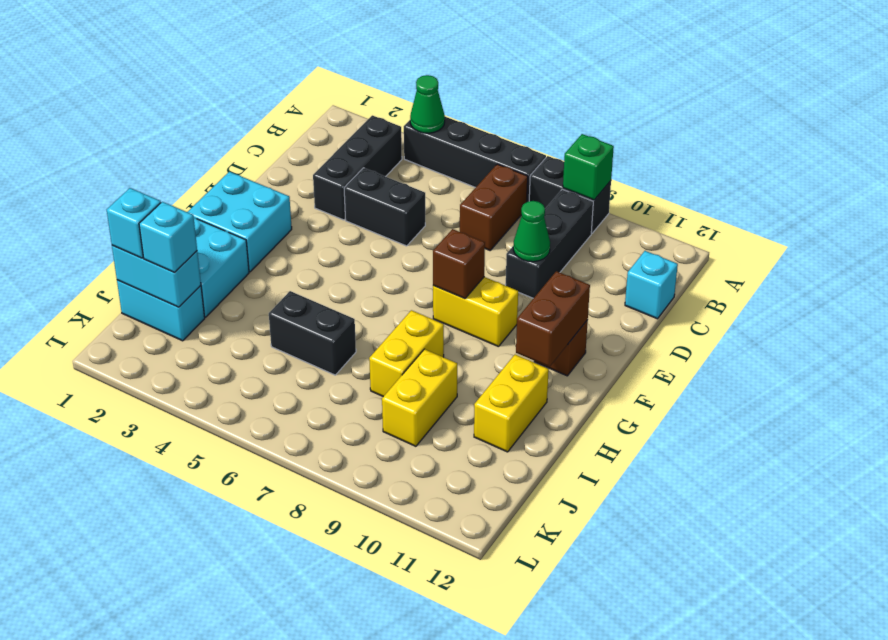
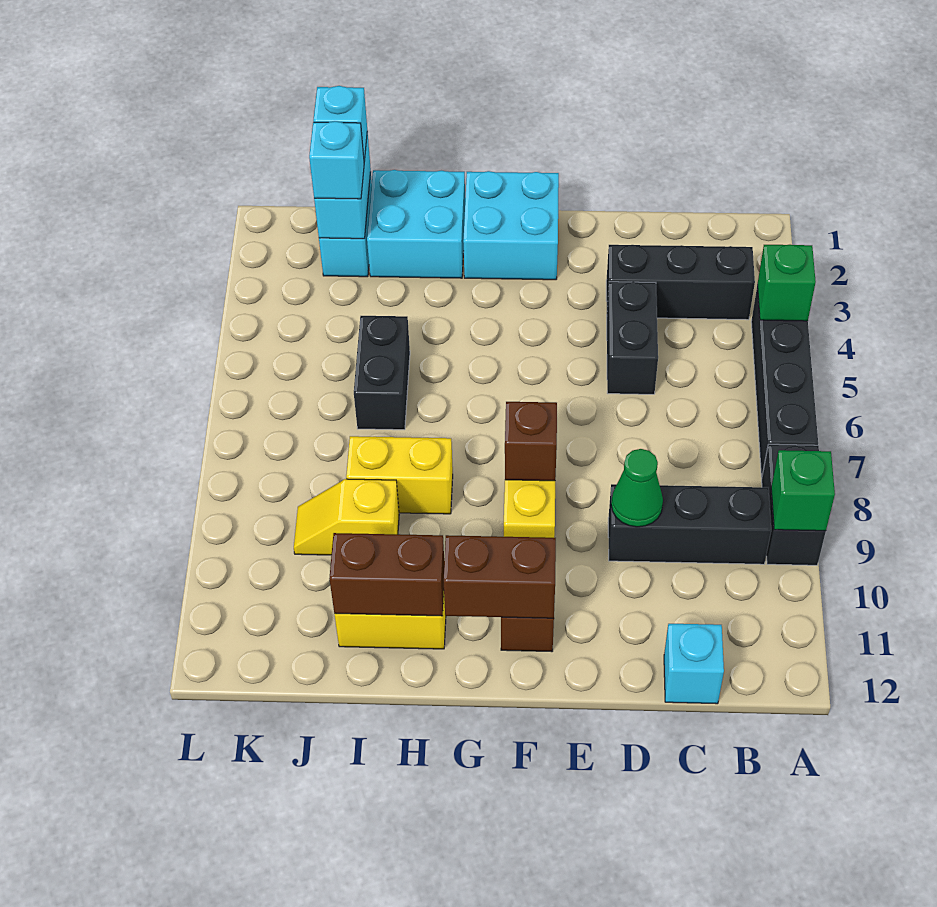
green 1x1 cone [410,75,445,133] -> green 1x1 brick [758,245,816,321]
brown 1x2 brick [460,164,528,250] -> brown 1x2 brick moved to [329,533,444,616]
yellow 1x2 brick [382,349,457,446] -> yellow 1x2 slope [294,479,399,555]

